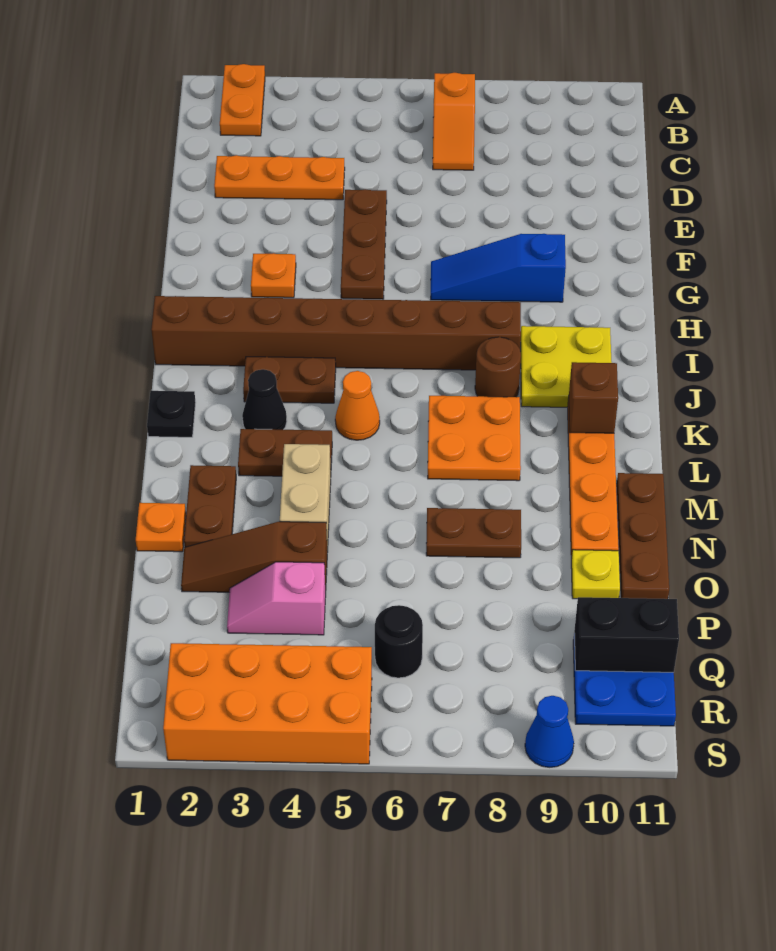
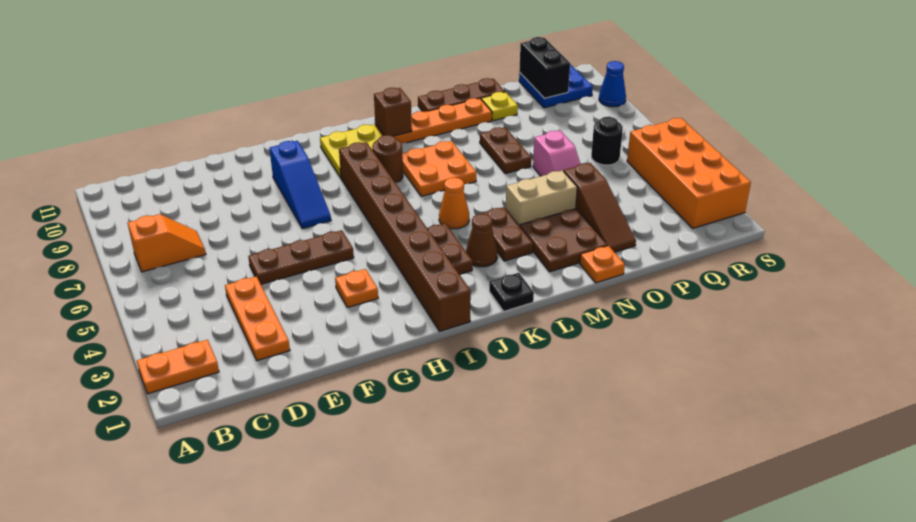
black 1x1 cone [242,369,287,430] -> brown 1x1 cone [466,214,497,267]
brown 1x2 plate [184,465,236,547] -> brown 2x2 plate [520,209,608,272]
pink 1x2 slope [227,562,326,635] -> pink 1x2 slope moved to [533,131,580,176]

